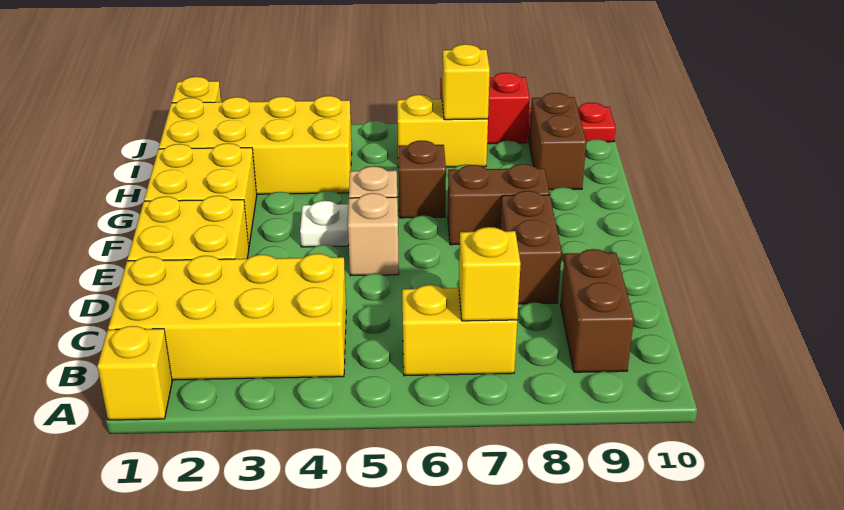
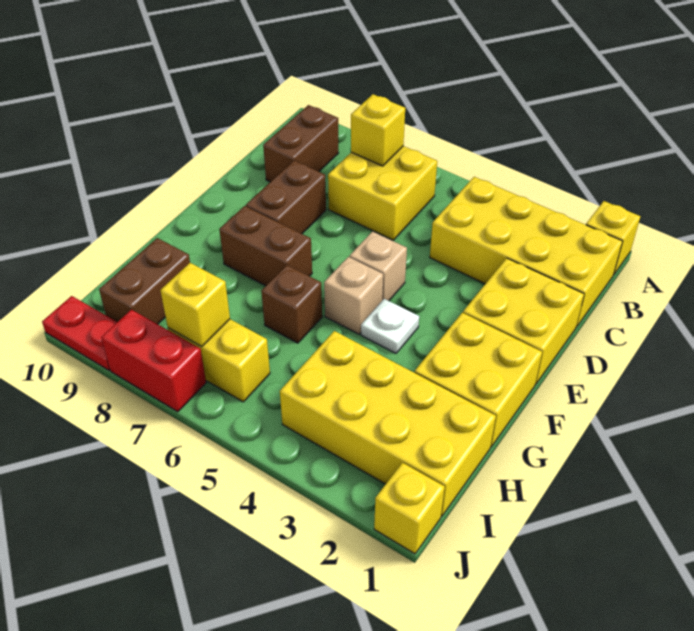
yellow 1x2 brick [402,285,517,376] -> yellow 2x2 brick [328,146,437,240]

